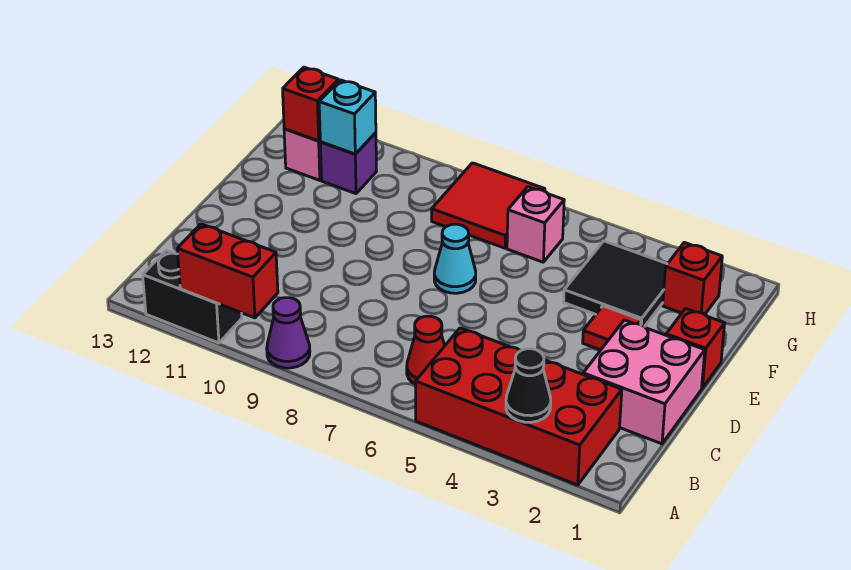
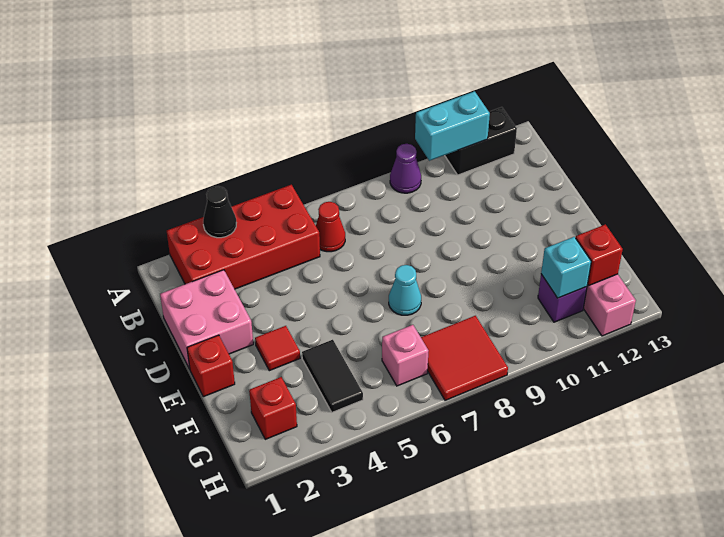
red 1x2 brick [177,224,278,318] -> cyan 1x2 brick [415,91,490,161]
black 2x2 tile [564,241,667,327] -> black 1x2 tile [302,340,363,412]

